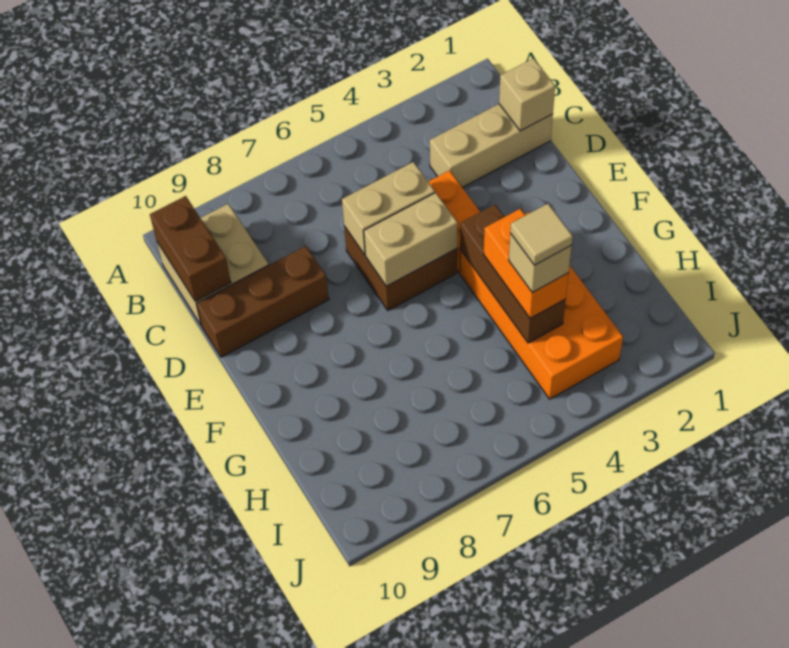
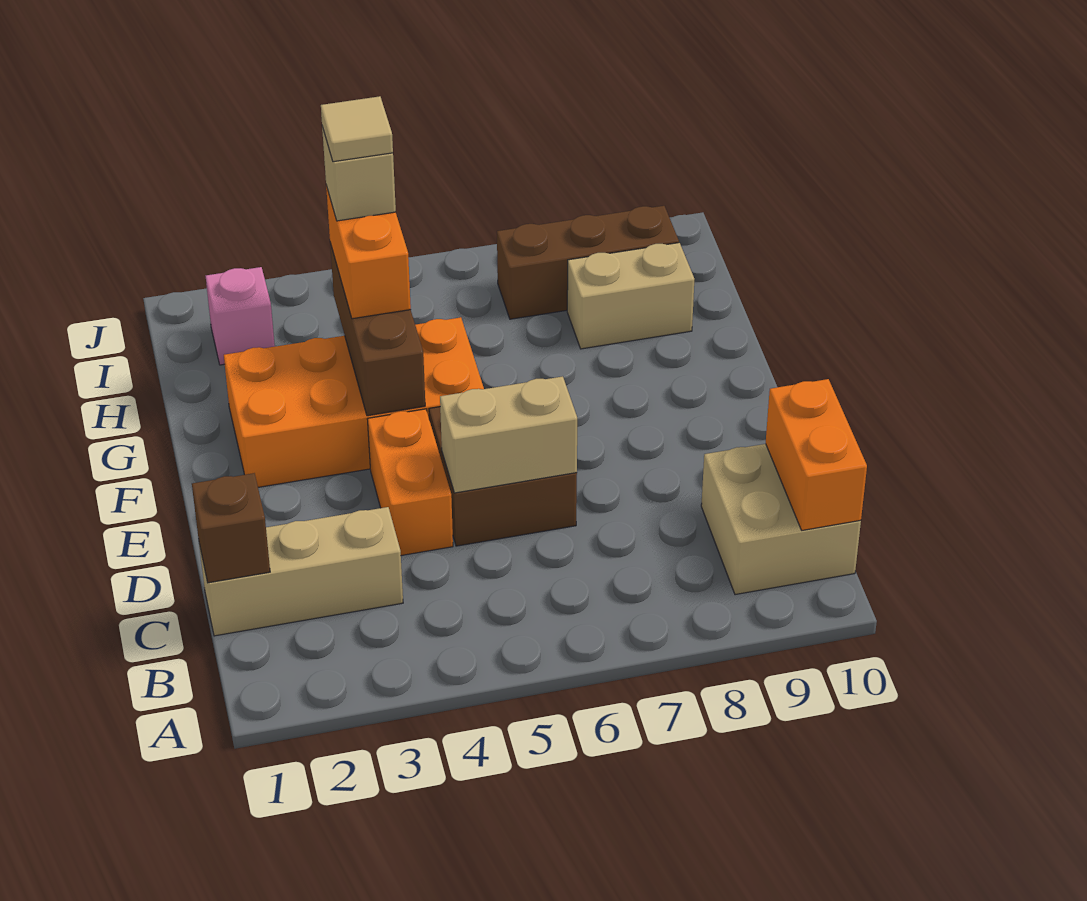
brown 1x2 brick [150,196,231,301] -> orange 1x2 brick [766,379,867,530]
tan 1x1 brick [499,58,555,131] -> brown 1x1 brick [192,473,270,583]
brown 1x3 brick [196,246,329,357] -> brown 1x3 brick moved to [497,206,679,319]
tan 1x2 brick [364,193,458,286] -> tan 1x2 brick moved to [567,243,694,349]
orange 2x4 brick [460,212,623,399] -> orange 2x4 brick turned to [224,317,484,487]
none -> pink 1x1 brick [206,267,275,365]

